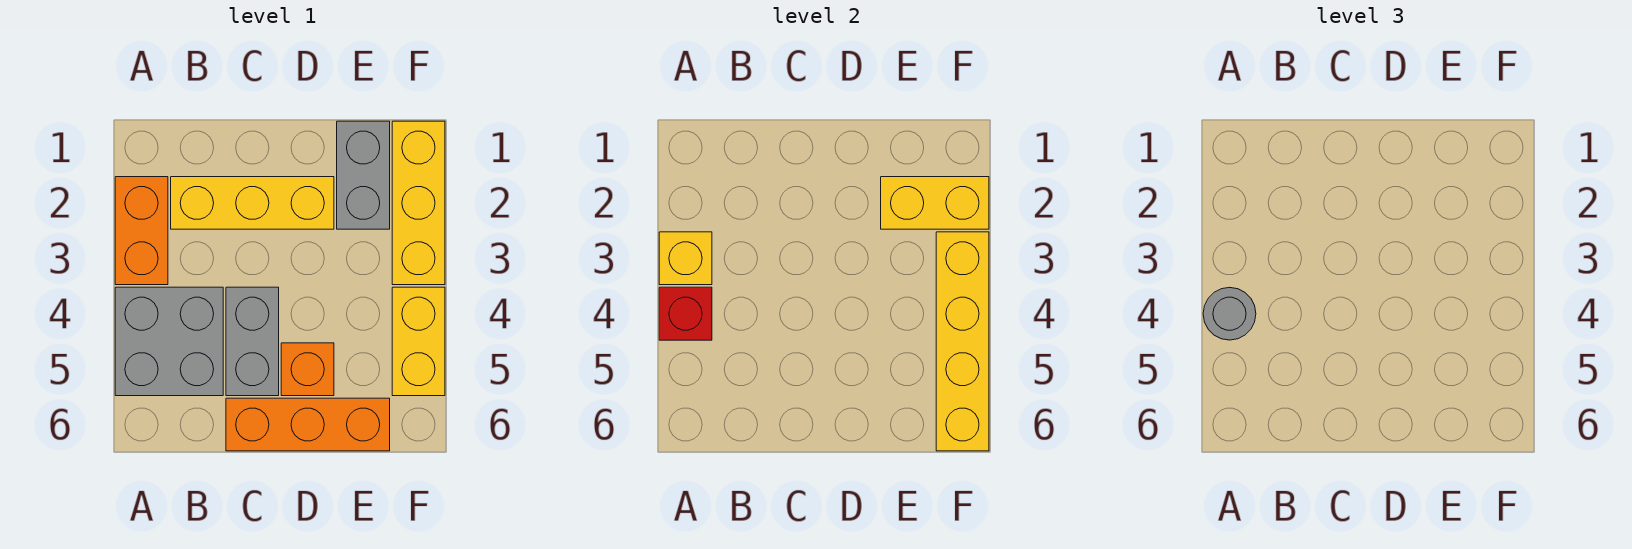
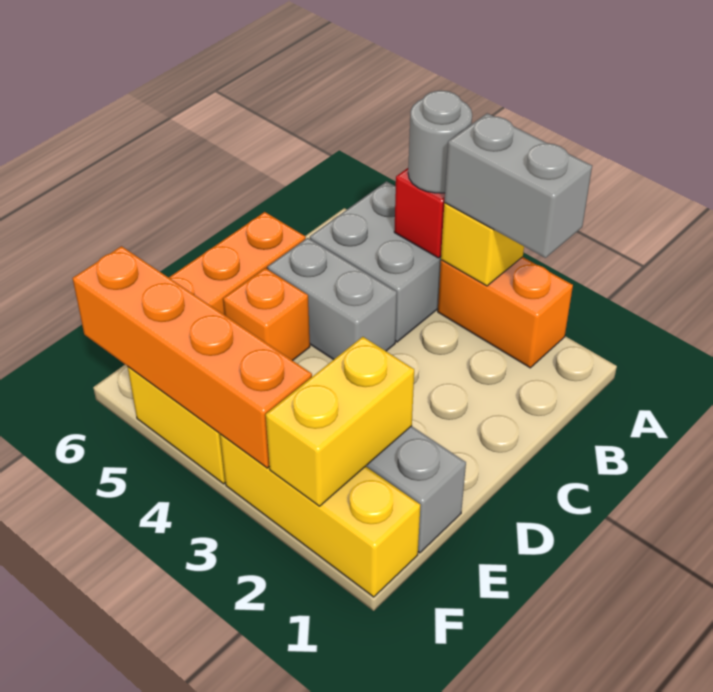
none -> grey 1x2 brick [444,113,592,258]
yellow 1x3 brick [171,177,334,229] -> none
yellow 1x4 brick [936,232,989,451] -> orange 1x4 brick [73,246,312,468]

